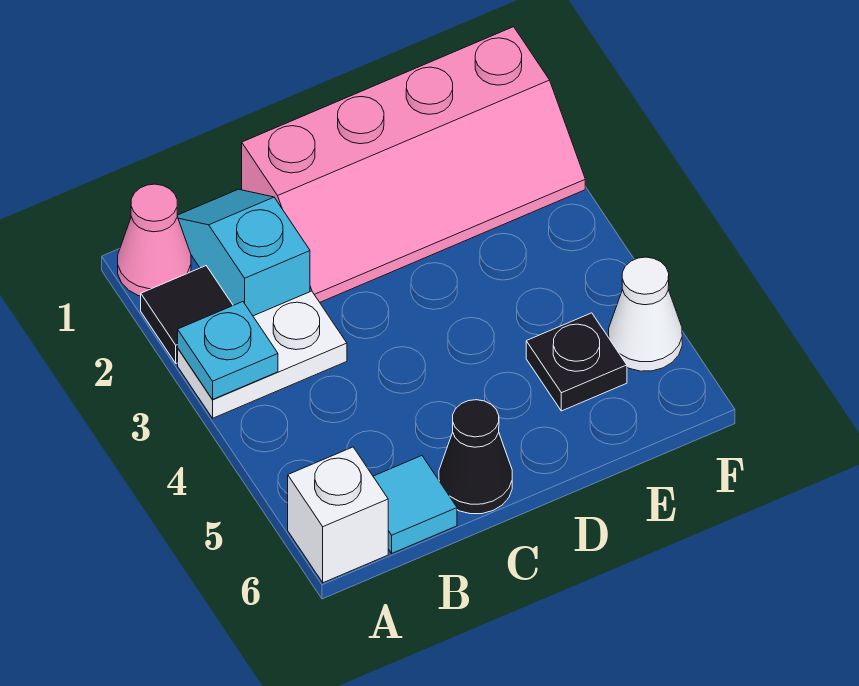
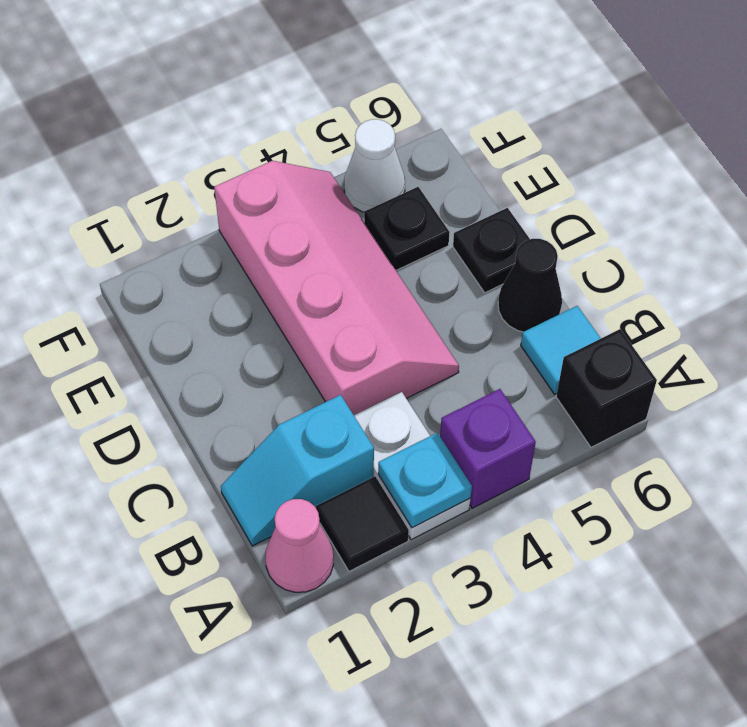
none -> purple 1x1 brick [440,389,536,508]
white 1x1 brick [288,447,388,583] -> black 1x1 brick [556,329,657,447]
pink 2x4 slope [242,27,585,302] -> pink 2x4 slope moved to [214,161,459,415]
none -> black 1x1 plate [453,208,530,293]

